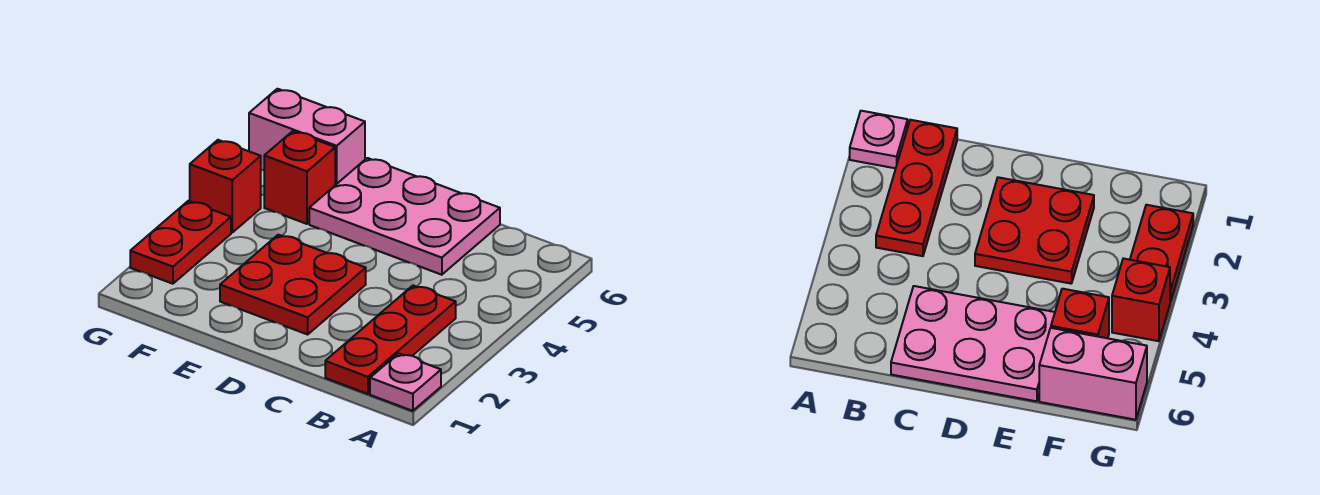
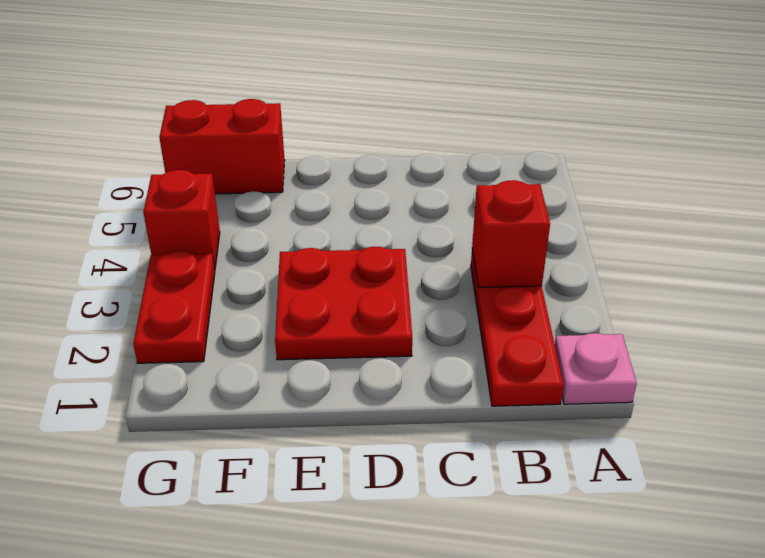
pink 2x3 plate [309,158,500,275] -> none
red 1x1 brick [264,131,335,224] -> red 1x1 brick moved to [472,180,550,288]
pink 1x2 brick [249,89,365,185] -> red 1x2 brick [159,99,285,194]

